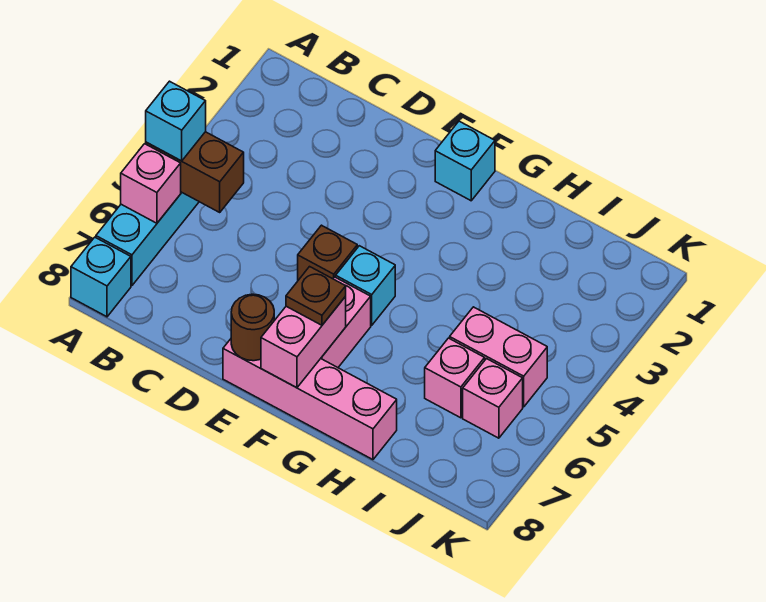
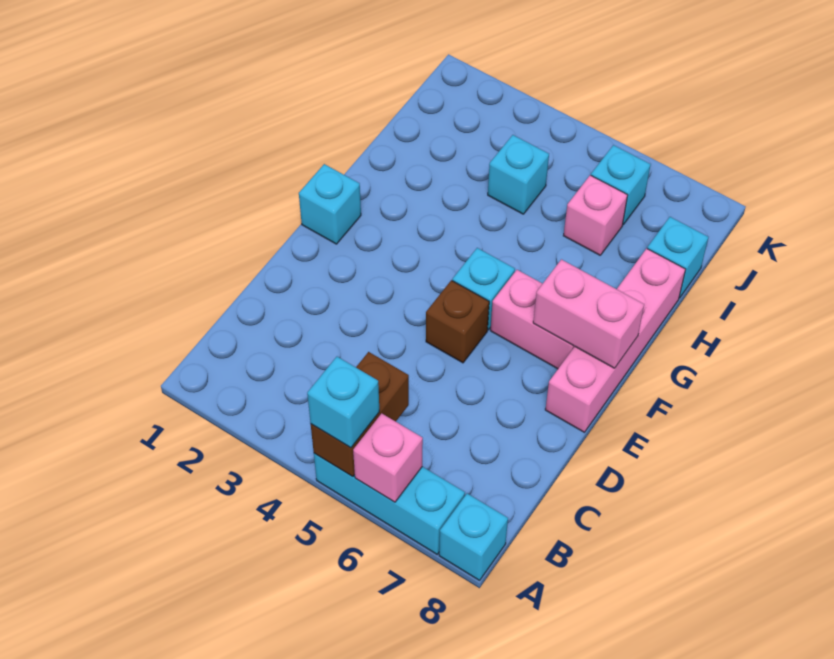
brown 1x1 round brick [231,294,274,361] -> none
brown 1x1 plate [286,267,346,325] -> none
none -> cyan 1x1 brick [488,135,549,214]
pink 1x2 brick [450,307,547,407] -> none
none -> cyan 1x1 brick [647,217,708,298]
pink 1x1 brick [463,359,523,438] -> cyan 1x1 brick [591,145,651,225]

